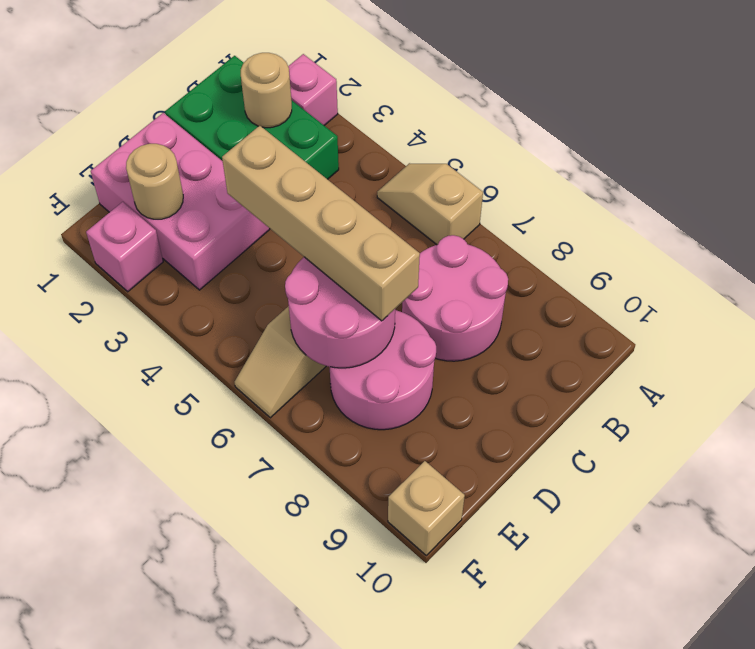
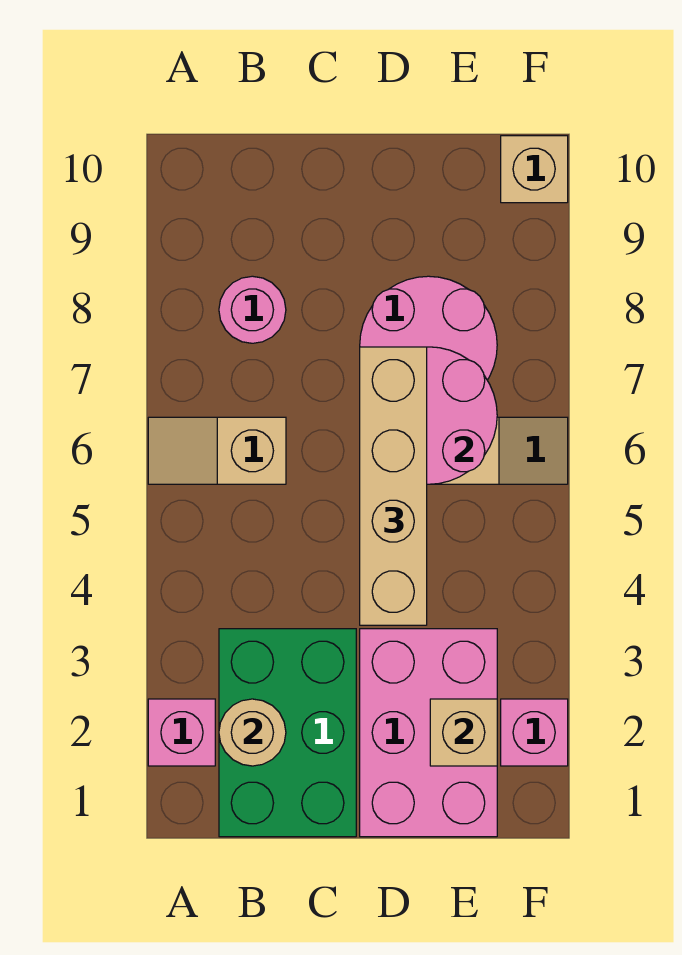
tan 1x2 slope [377,163,483,245] -> tan 1x2 slope turned to [148,417,286,484]
pink 2x2 round brick [402,235,508,361] -> pink 1x1 round brick [219,276,286,343]
tan 1x1 round brick [126,144,183,219] -> tan 1x1 brick [430,699,497,766]

